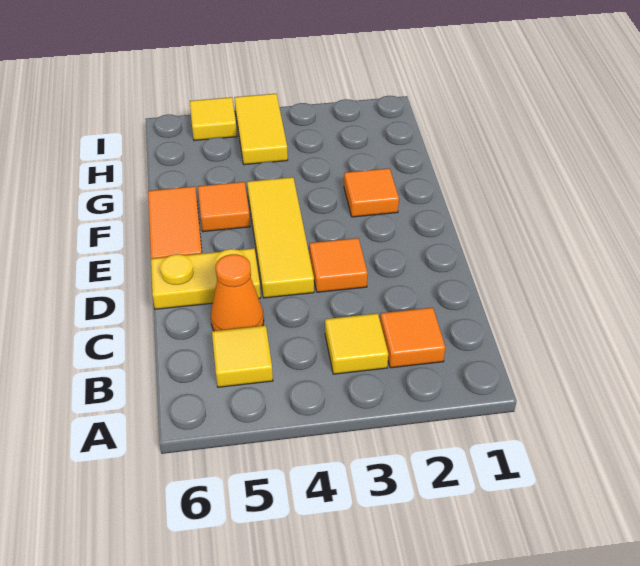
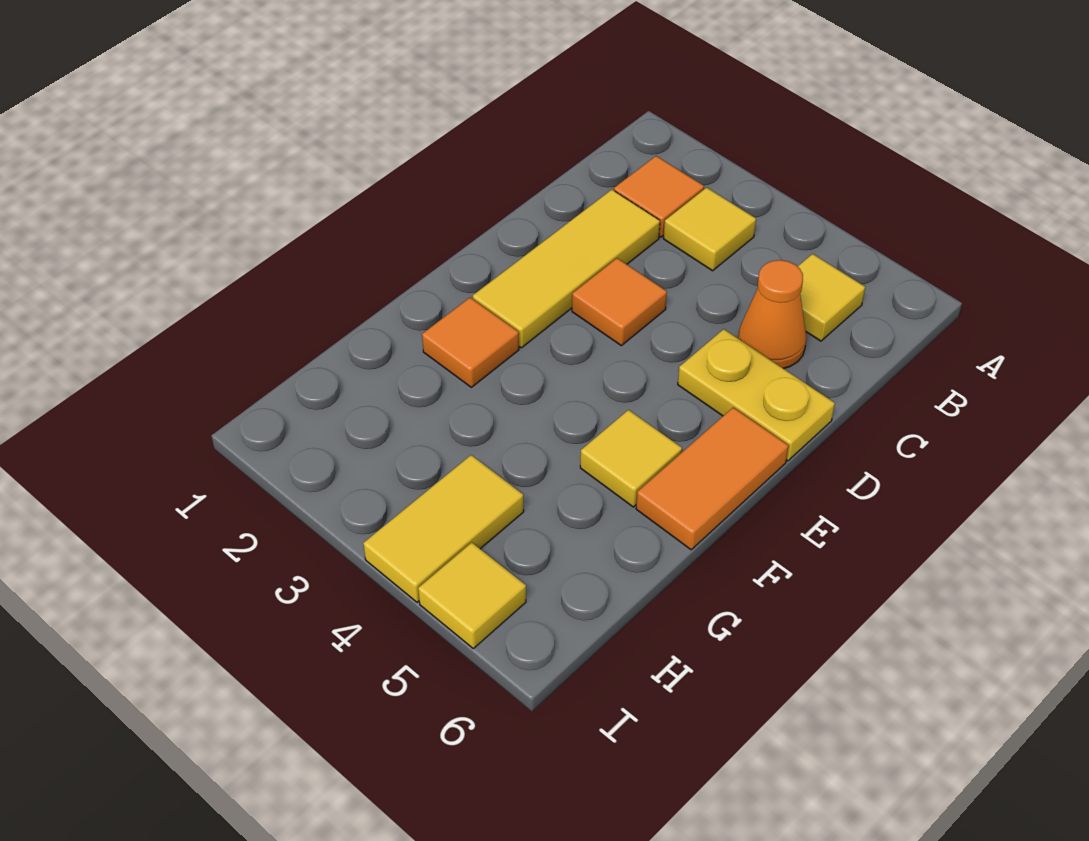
yellow 1x3 tile [247,177,314,298] -> yellow 1x3 tile moved to [473,190,660,348]
orange 1x1 tile [198,182,250,232] -> yellow 1x1 tile [580,410,682,507]

